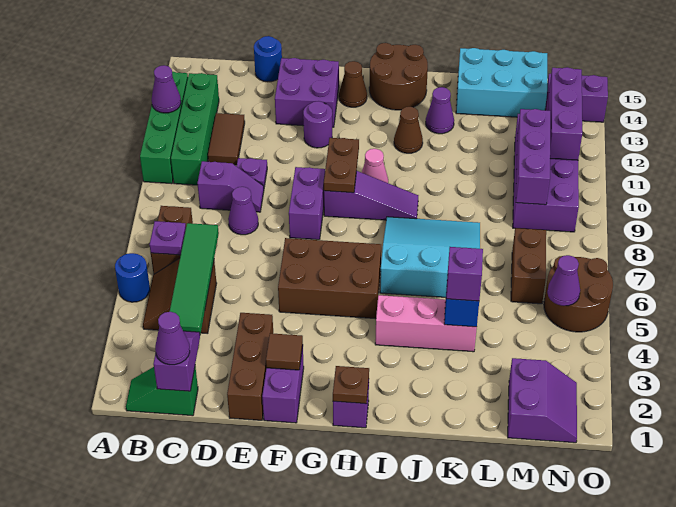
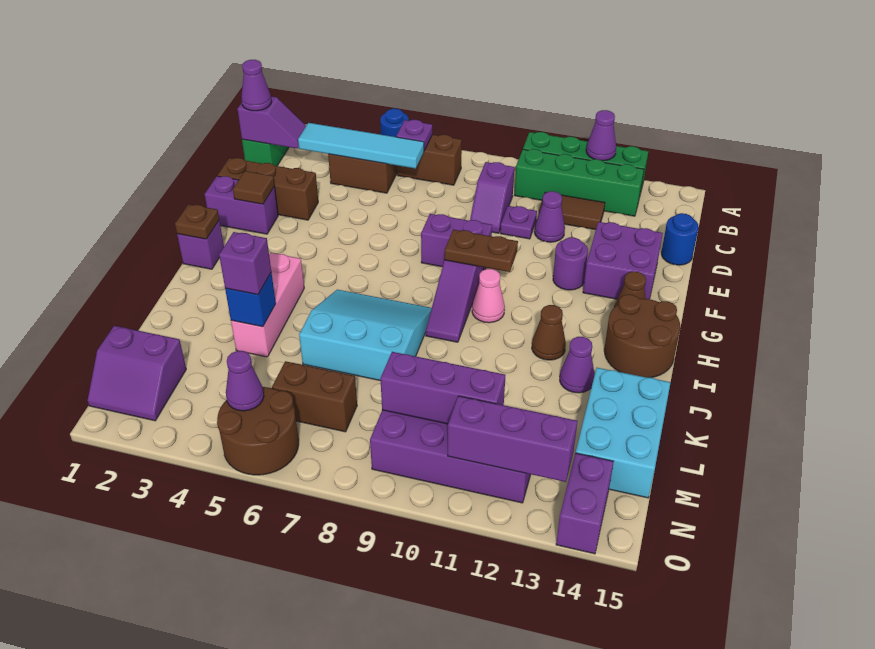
green 1x4 tile [170,223,219,335] -> cyan 1x4 tile [298,123,424,169]
purple 1x1 cone [228,187,258,235] -> purple 1x1 cone moved to [534,191,565,242]
brown 2x3 brick [278,238,381,319] -> none
cyan 3x3 slope [380,217,480,297] -> cyan 3x3 slope turned to [299,290,432,381]

